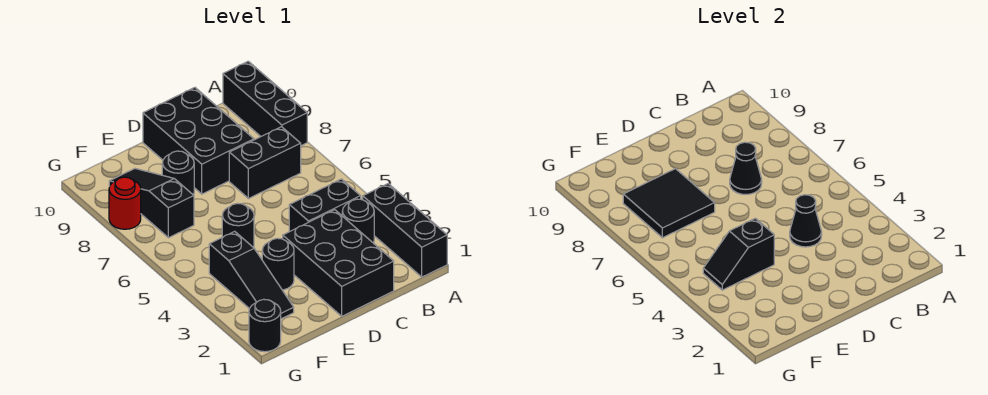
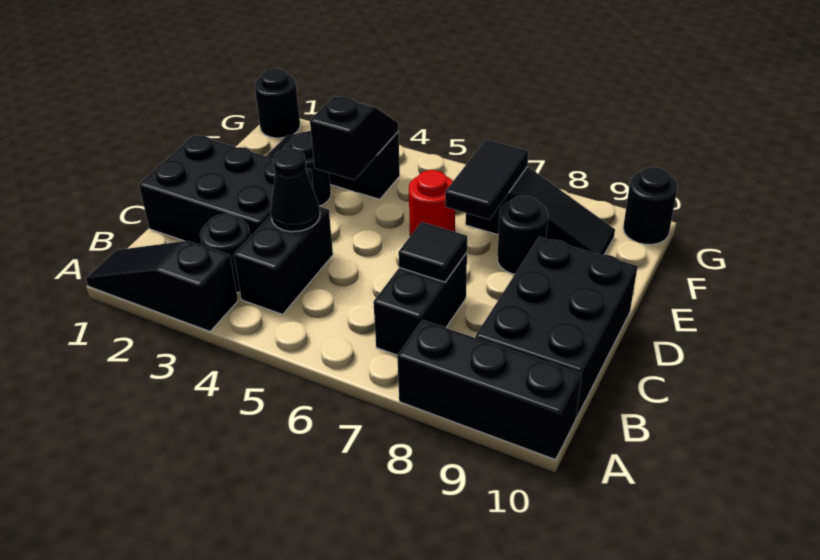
black 1x3 brick [362,184,447,277] -> black 1x3 slope [86,241,238,331]
black 1x1 cone [730,142,762,195] -> black 1x1 tile [398,222,467,282]
black 2x3 brick [143,88,254,194] -> black 2x3 brick turned to [475,237,638,418]
black 1x1 round brick [222,203,254,248] -> black 1x1 round brick moved to [623,167,678,244]
black 2x2 tile [623,169,715,238] -> black 1x2 tile [445,139,528,220]
red 1x1 round brick [109,177,141,229] -> red 1x1 round brick moved to [409,170,455,236]

